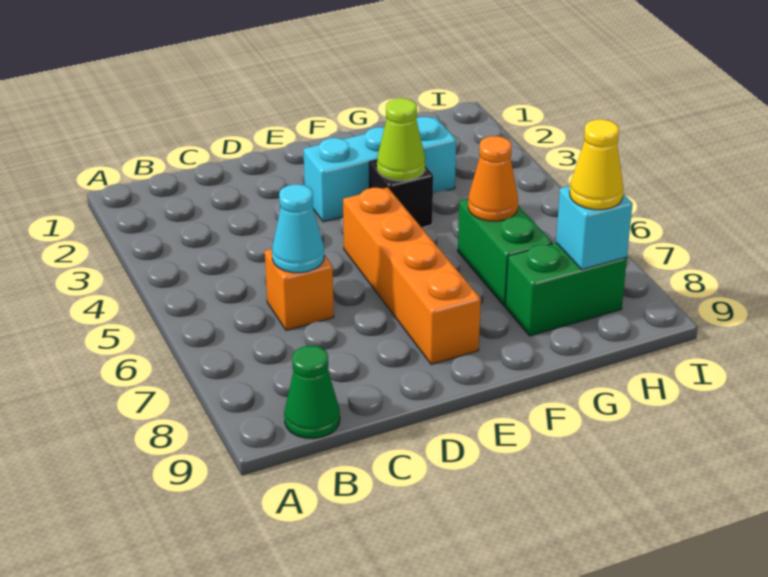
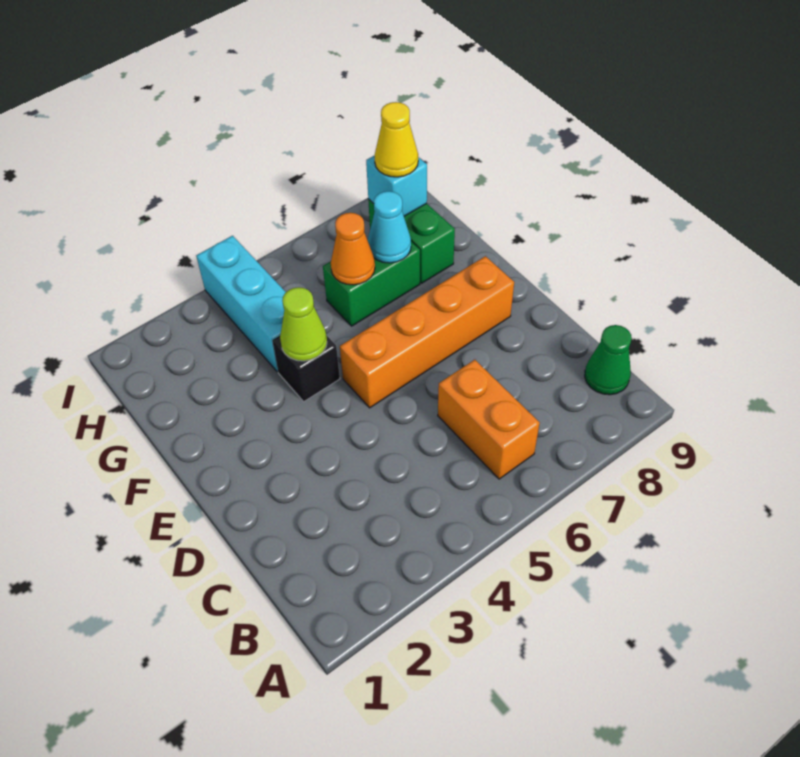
orange 1x1 brick [265,249,334,331] -> orange 1x2 brick [438,360,540,479]
cyan 1x1 cone [272,184,324,273] -> cyan 1x1 cone moved to [368,191,411,263]
cyan 1x3 brick [303,117,456,222] -> cyan 1x3 brick moved to [196,236,286,372]

